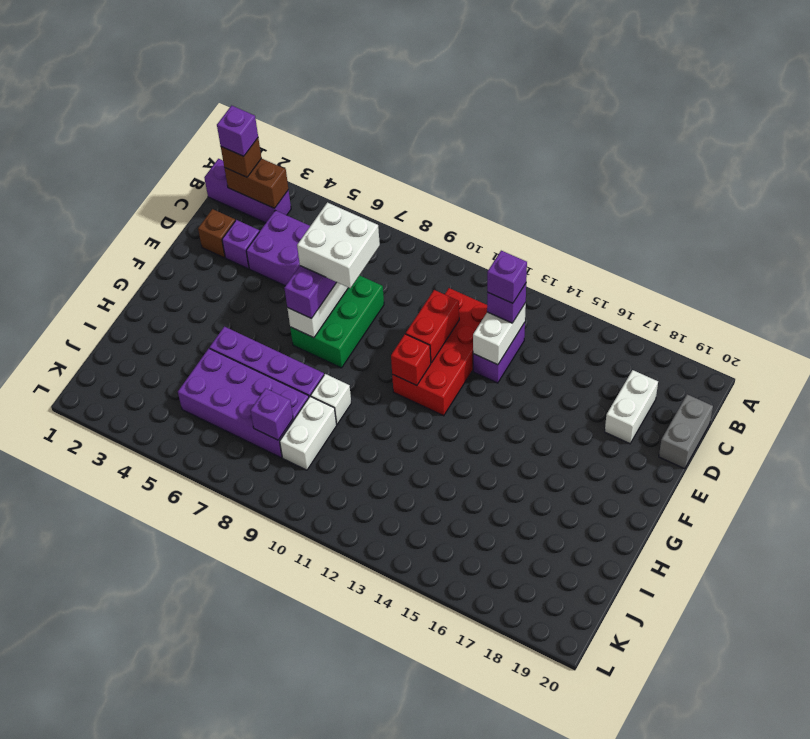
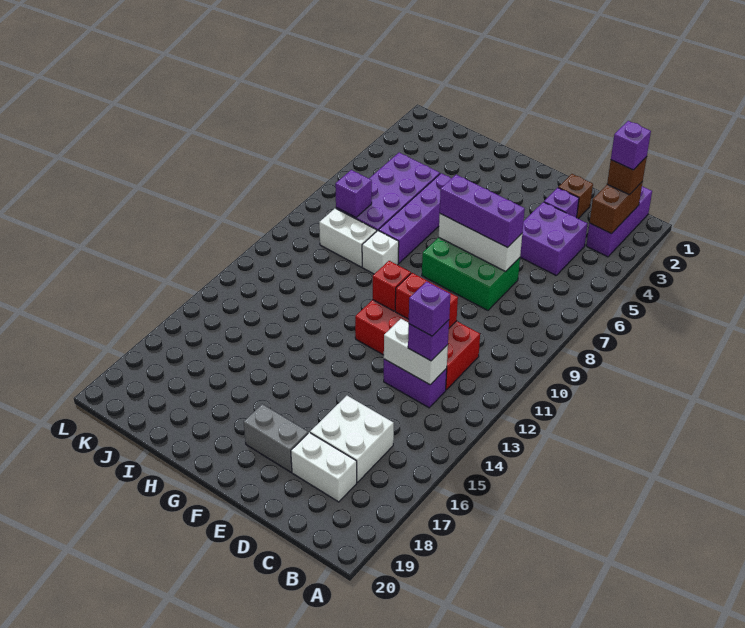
grey 1x2 brick [659,394,713,469] -> grey 1x2 brick moved to [244,404,308,472]
white 2x2 brick [297,202,380,288] -> white 2x2 brick moved to [310,396,394,482]

